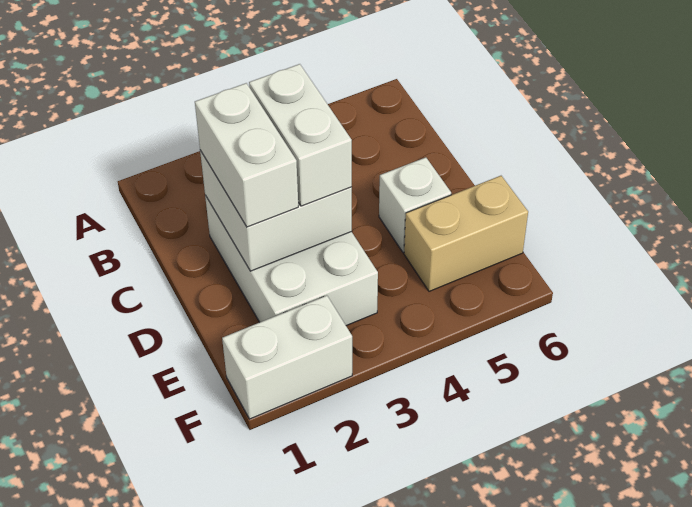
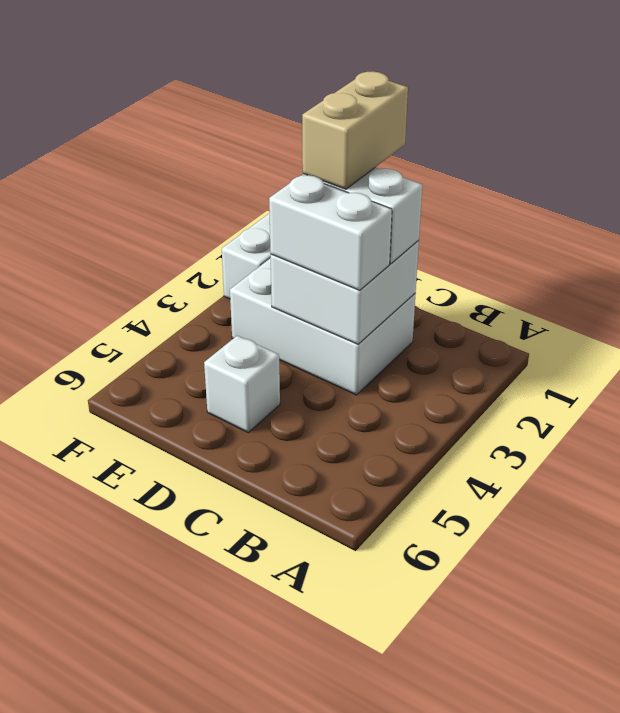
tan 1x2 brick [404,176,528,291] -> tan 1x2 brick moved to [302,71,408,189]

